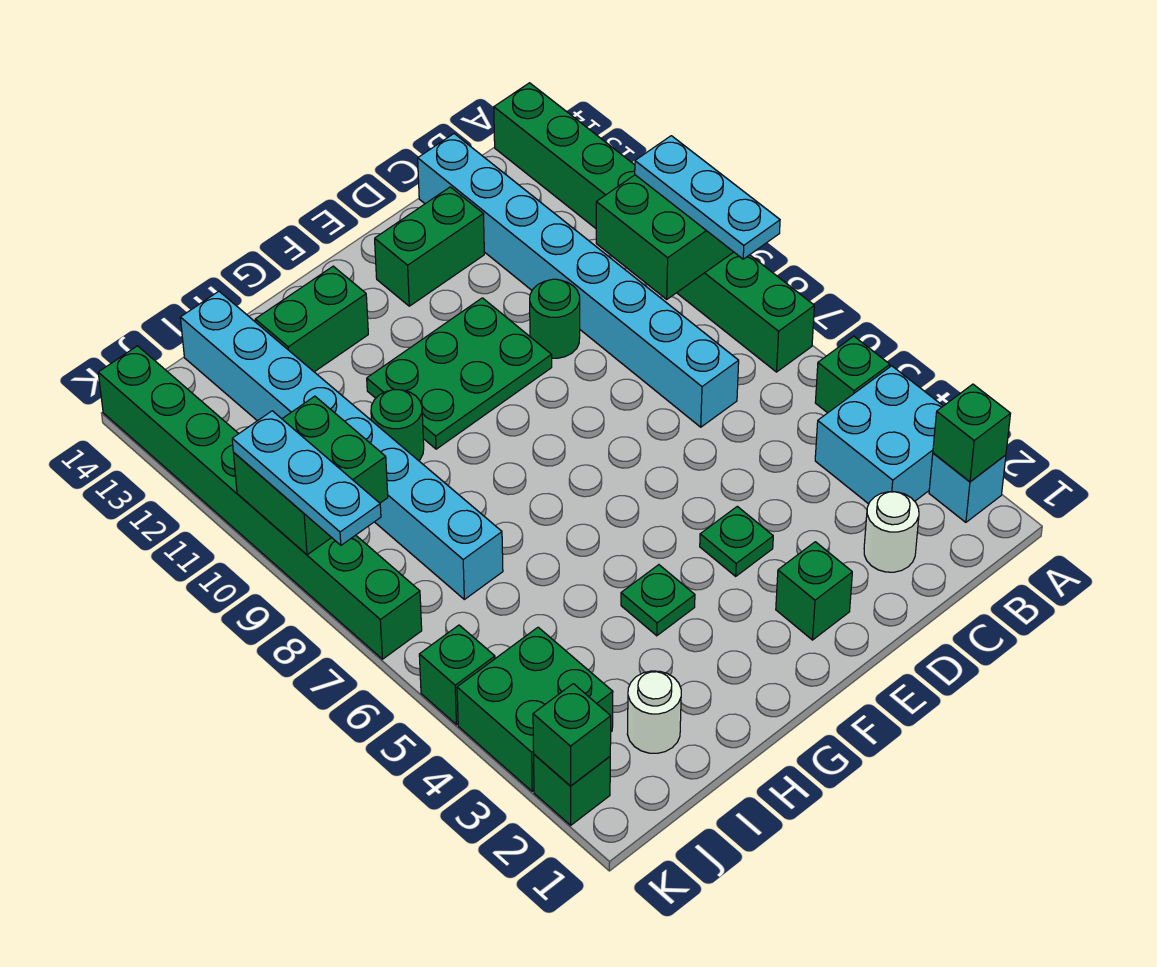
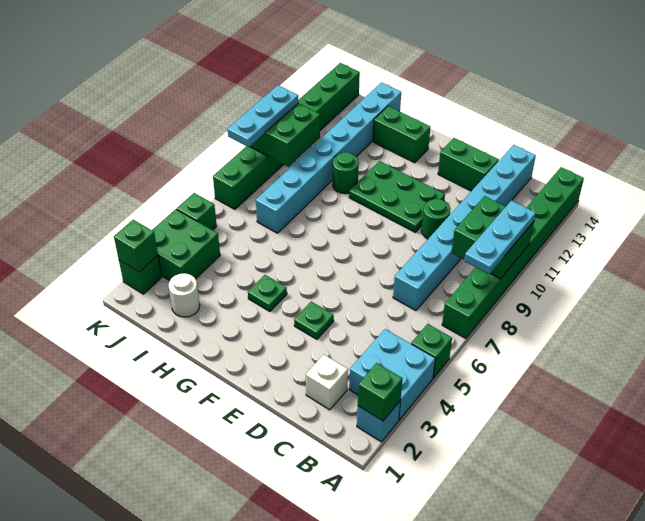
white 1x1 round brick [864,492,919,572] -> white 1x1 brick [306,354,348,410]
green 1x1 brick [776,542,852,640] -> none

